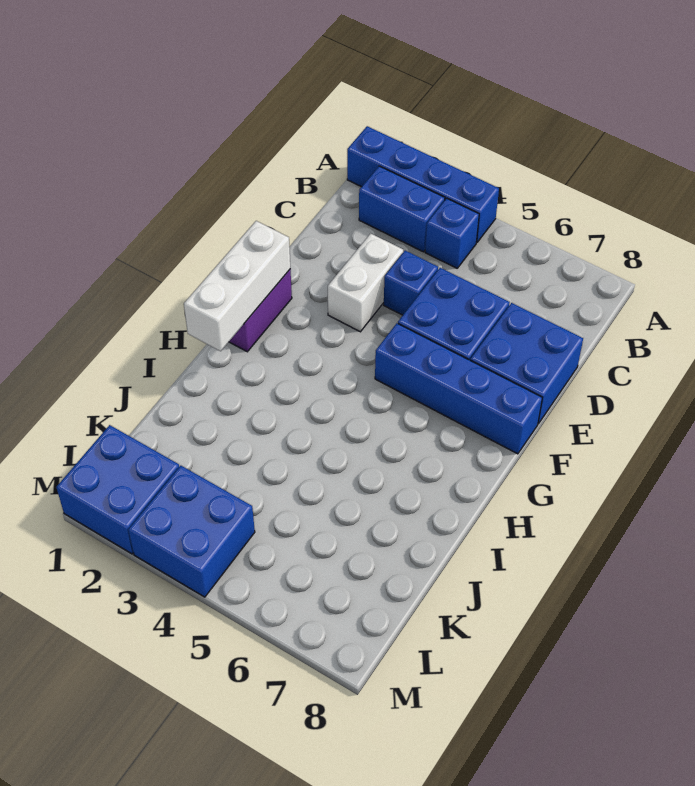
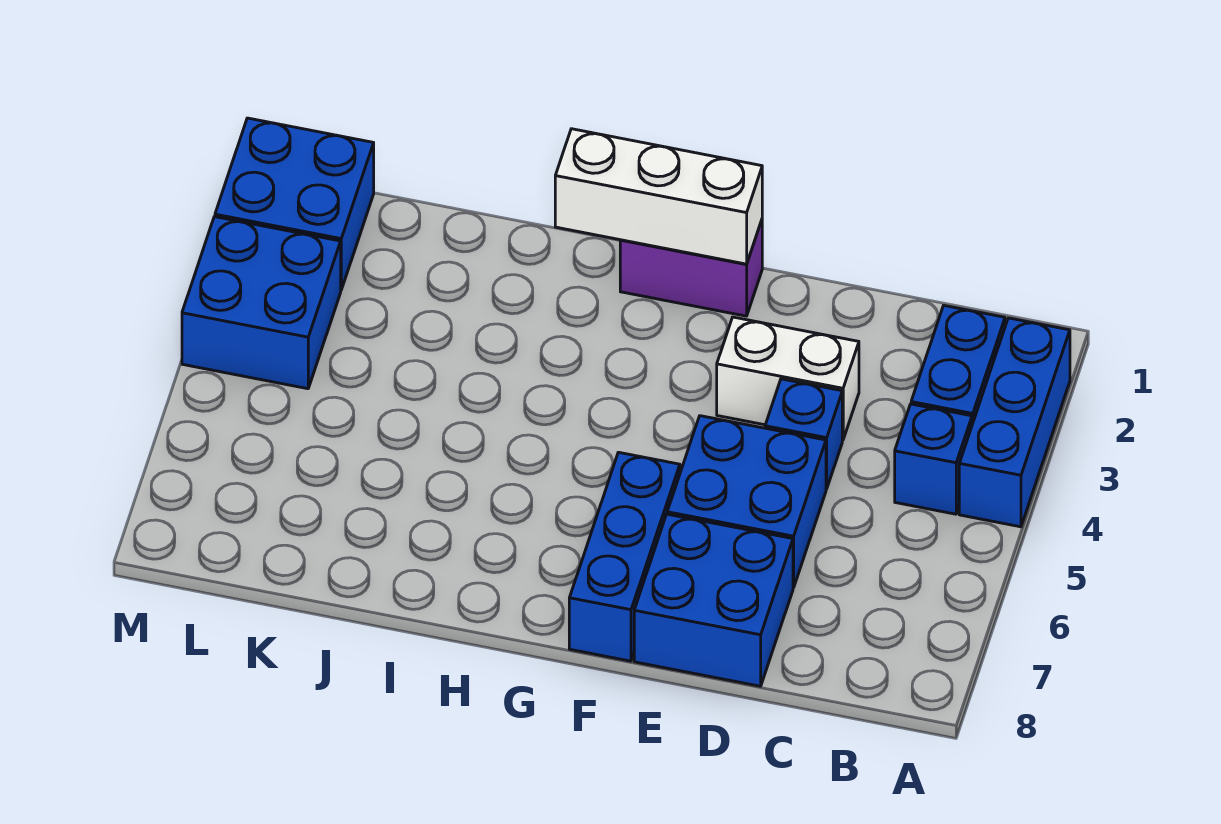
blue 1x4 brick [347,126,499,242] -> blue 1x3 brick [959,318,1070,527]
blue 1x4 brick [375,323,542,454] -> blue 1x3 brick [569,452,680,661]

